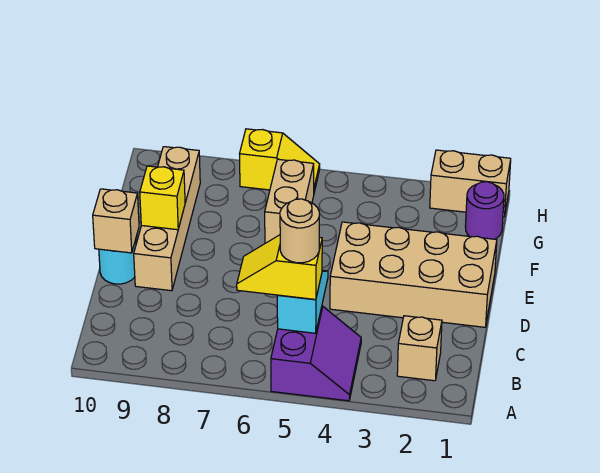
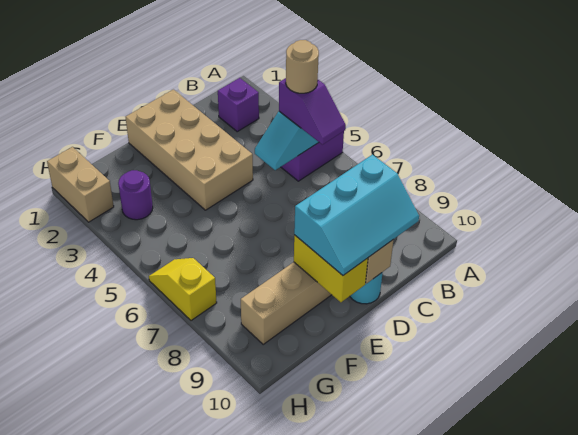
tan 1x1 brick [397,316,442,381] -> purple 1x1 brick [218,78,259,132]
yellow 1x2 slope [237,235,322,300] -> purple 1x2 slope [279,78,346,145]
none -> cyan 2x3 slope [294,155,419,275]
yellow 1x1 brick [140,166,185,230] -> yellow 1x2 brick [294,235,368,302]
tan 1x2 brick [265,159,314,243] -> none
purple 1x1 round brick [465,182,504,239] -> purple 1x1 round brick moved to [118,170,153,220]

